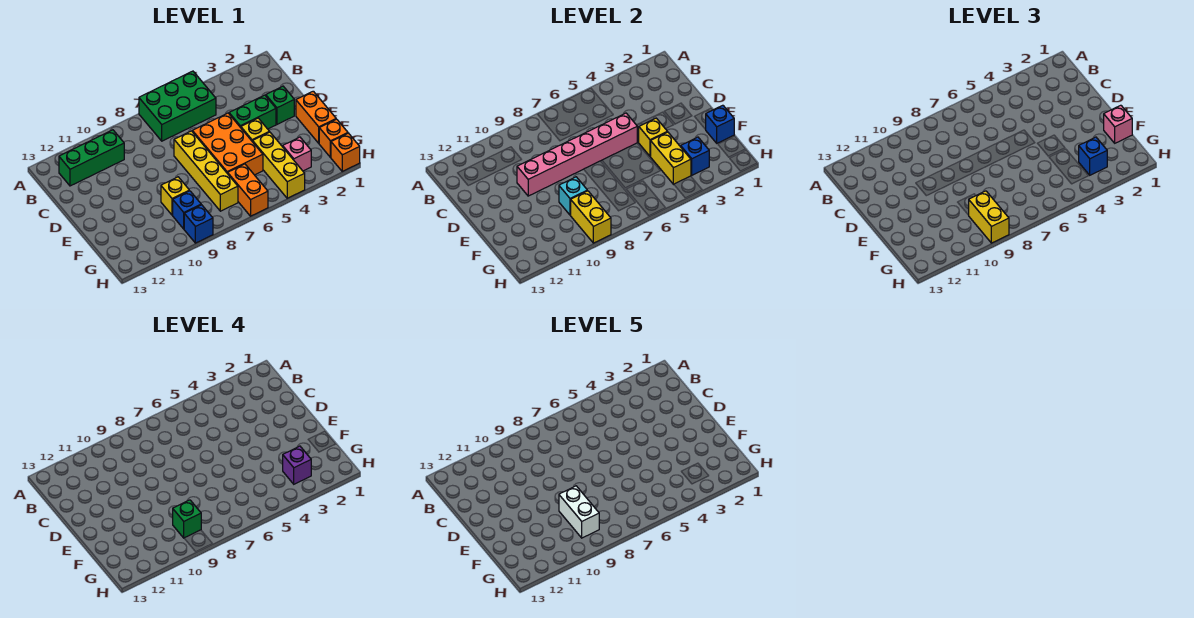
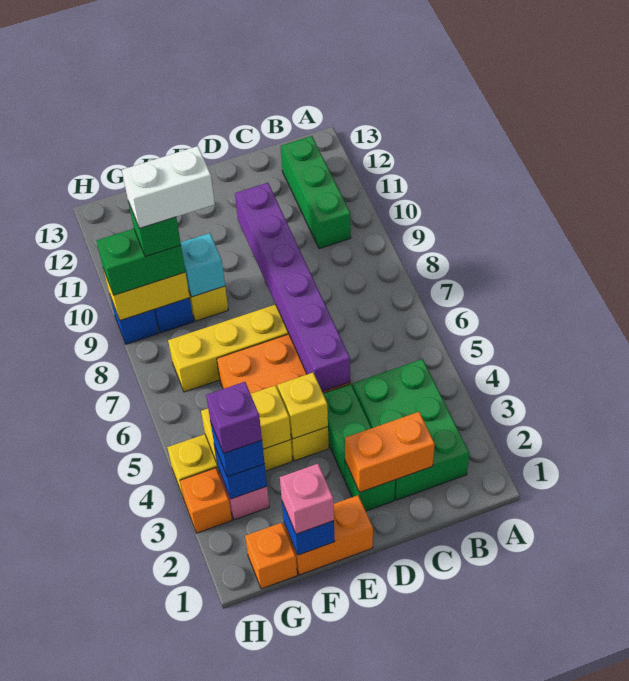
green 2x3 brick [139,71,216,141] -> green 2x3 brick moved to [353,359,470,500]
pink 1x6 brick [517,113,637,196] -> purple 1x6 brick [235,183,350,392]
orange 1x2 brick [228,164,268,216] -> orange 1x2 brick moved to [345,412,435,492]
yellow 1x2 brick [969,191,1009,243] -> green 1x2 brick [97,229,185,295]
orange 1x1 brick [331,133,360,171] -> orange 1x1 brick moved to [180,468,232,533]

